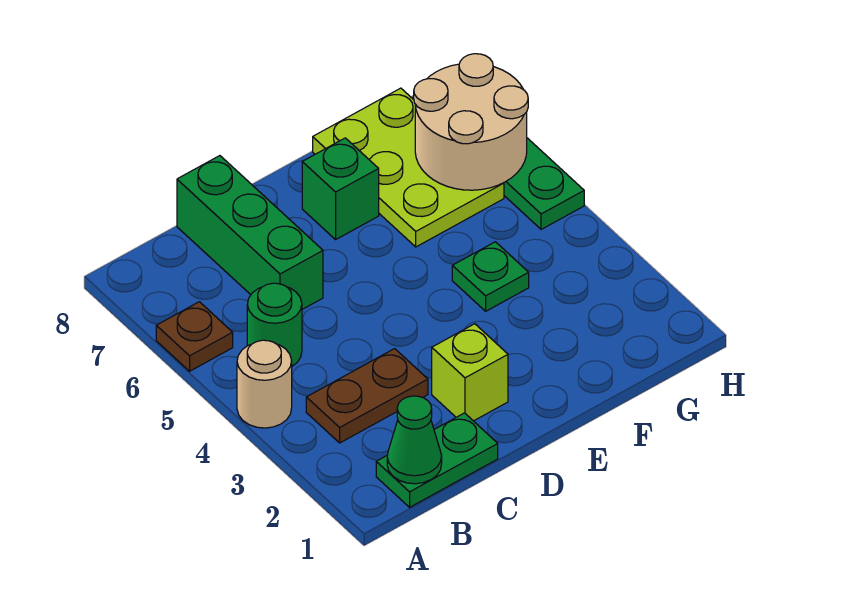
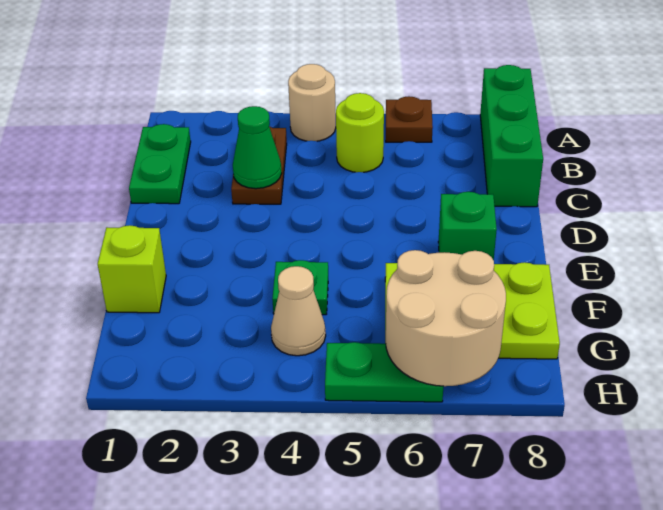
green 1x1 cone [387,396,442,484] -> green 1x1 cone moved to [233,106,282,189]
green 1x1 round brick [247,283,302,366] -> lime 1x1 round brick [336,93,384,172]
green 1x3 brick [177,156,323,309] -> green 1x3 brick turned to [480,65,543,207]
lime 1x1 brick [432,324,508,421] -> lime 1x1 brick moved to [98,225,166,313]
none -> tan 1x1 cone [271,266,326,356]

